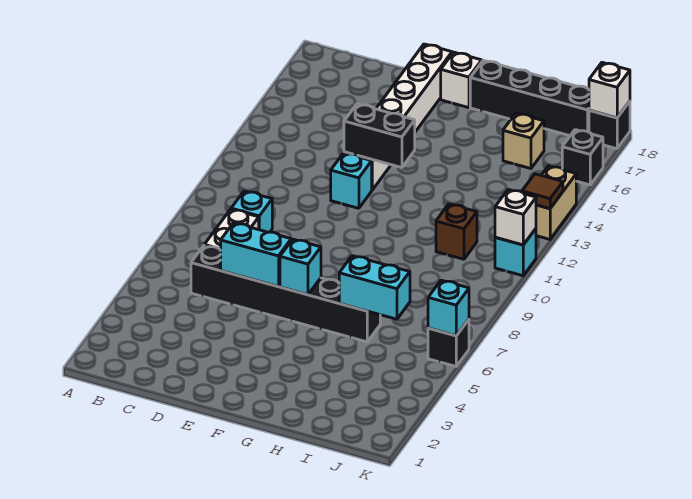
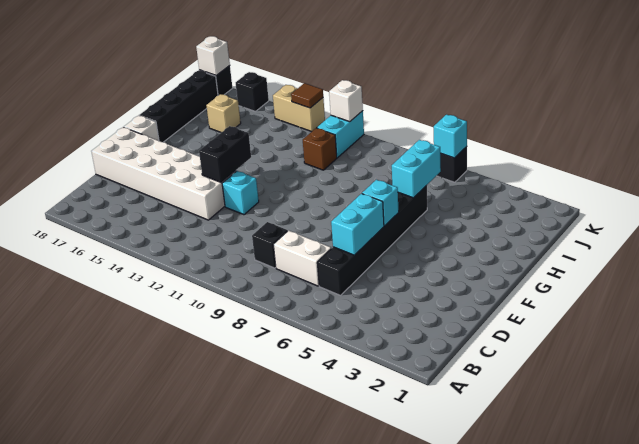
cyan 1x1 brick [231,191,272,232] -> black 1x1 brick [252,222,288,268]
white 1x6 brick [344,44,452,190] -> white 2x6 brick [91,127,236,220]
cyan 1x1 brick [495,229,536,276] -> cyan 1x2 brick [317,111,364,158]

